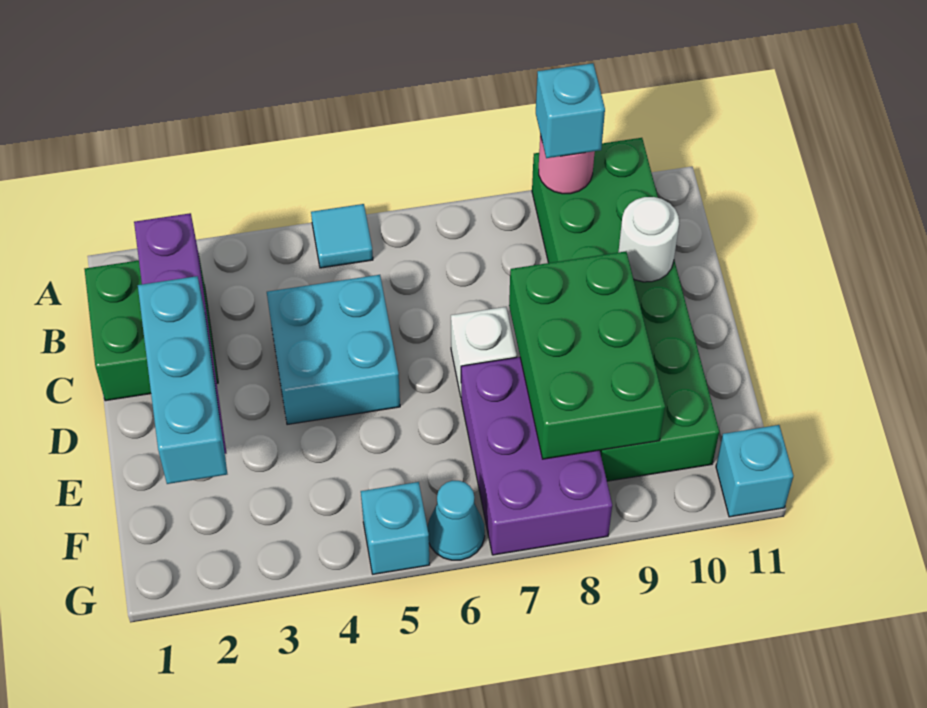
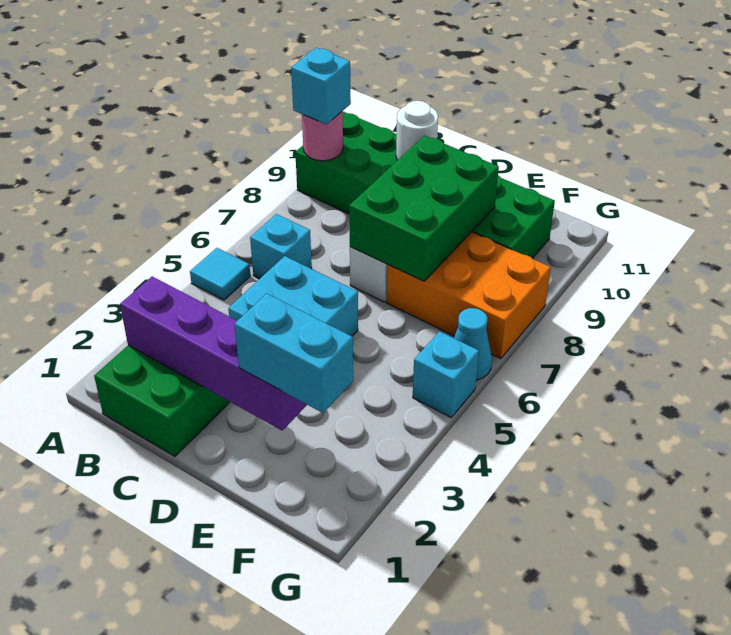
cyan 1x3 brick [138,276,227,484] -> cyan 1x2 brick [234,293,353,413]
green 2x3 brick [509,252,665,459] -> green 2x3 brick turned to [349,136,499,281]
purple 2x3 brick [461,357,612,555] -> orange 2x3 brick [387,232,551,359]
cyan 1x1 brick [716,425,793,517] -> cyan 1x1 brick moved to [250,214,312,279]

